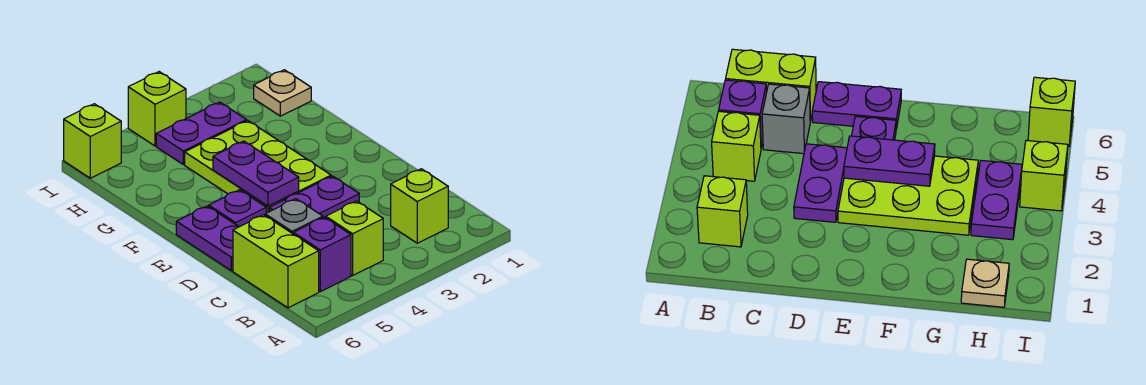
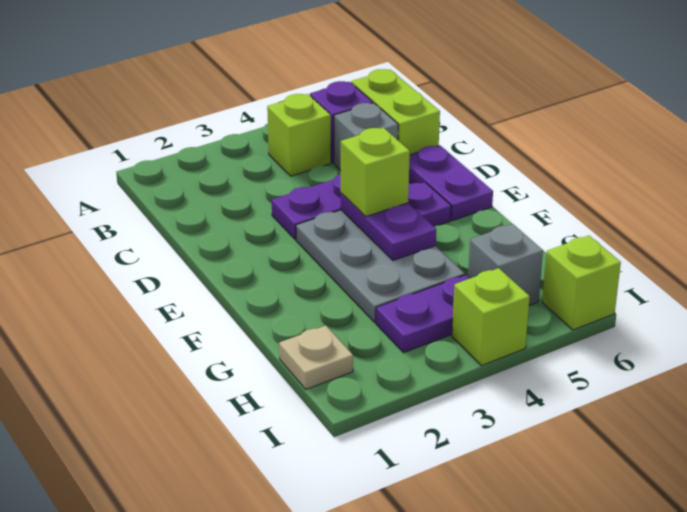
lime 1x1 brick [391,169,448,243] -> lime 1x1 brick moved to [341,128,410,217]
lime 2x3 plate [185,121,331,213] -> grey 2x3 plate [296,210,465,322]
none -> grey 1x1 brick [468,224,543,305]

